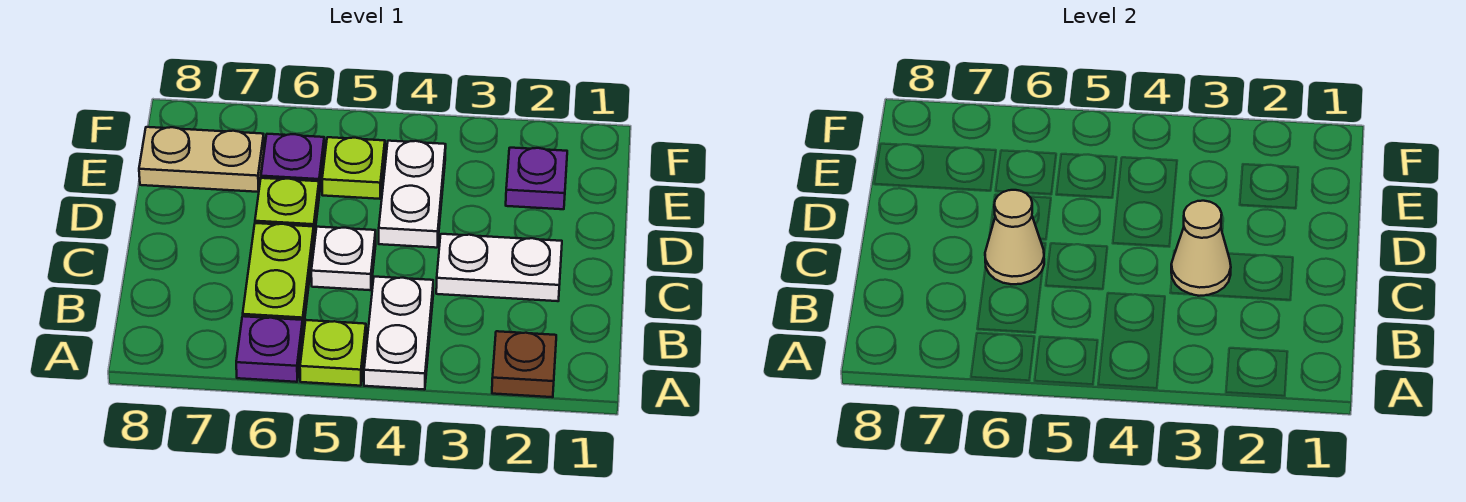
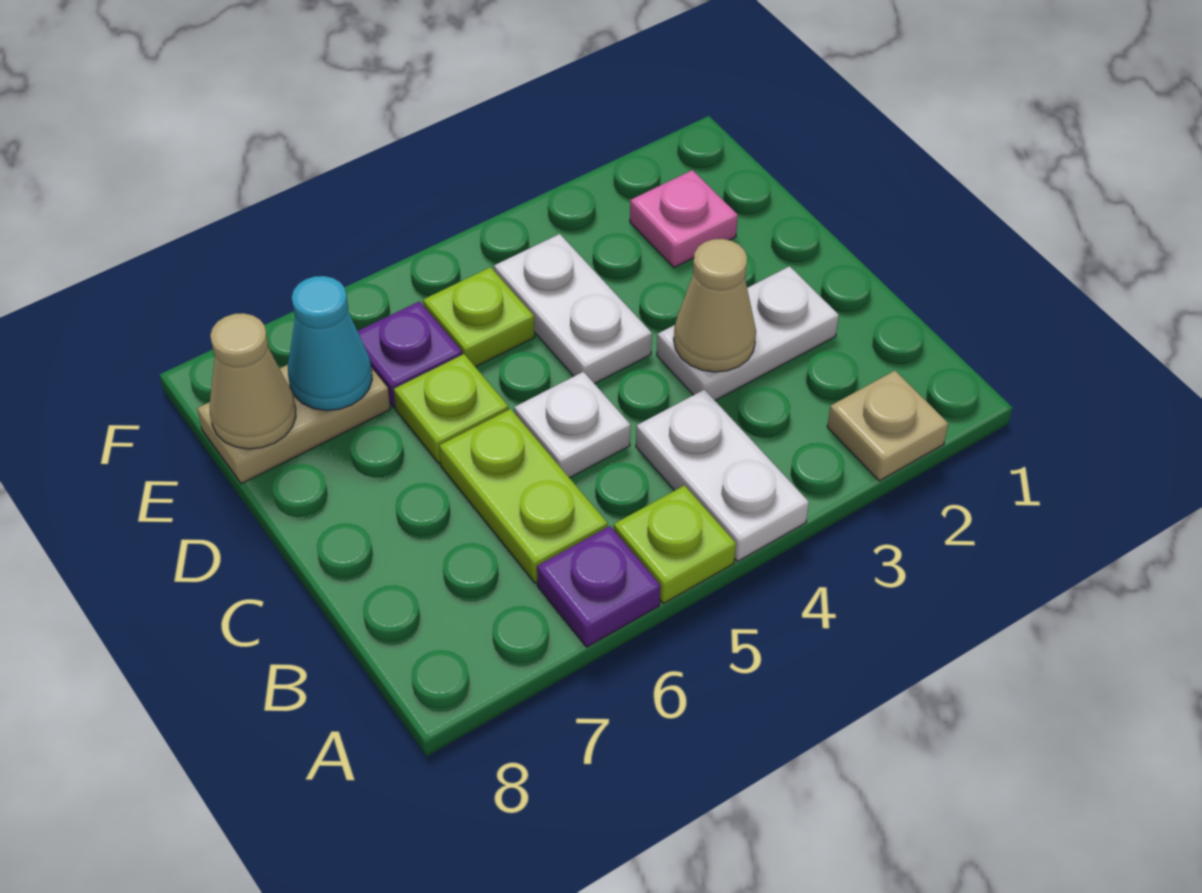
brown 1x1 plate [492,331,556,397] -> tan 1x1 plate [827,371,948,481]
tan 1x1 cone [985,190,1044,284] -> tan 1x1 cone moved to [210,313,296,449]
purple 1x1 plate [506,148,567,209] -> pink 1x1 plate [630,170,738,268]
none -> cyan 1x1 cone [288,276,372,411]

